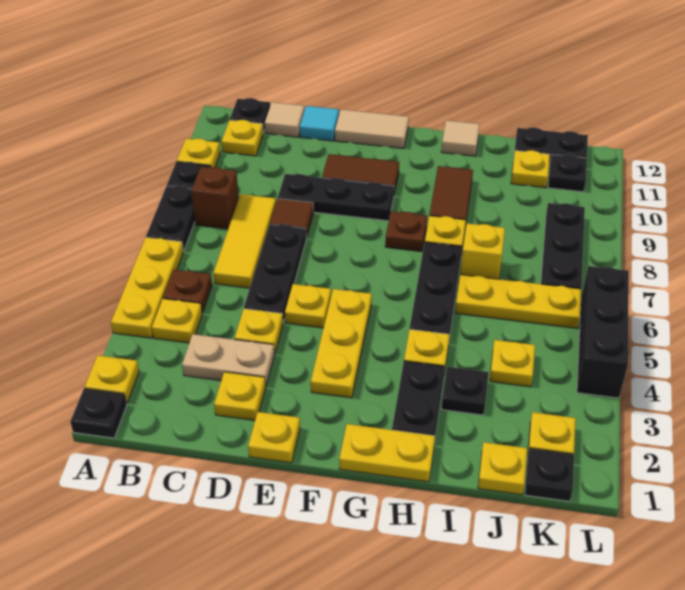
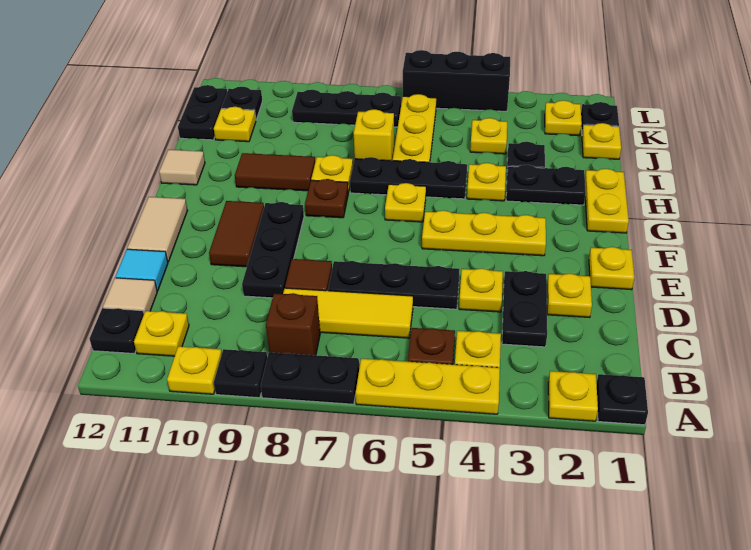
tan 1x2 plate [182,334,275,386] -> black 1x2 plate [502,271,547,347]
yellow 1x1 plate [285,284,331,328] -> yellow 1x1 plate moved to [385,183,426,222]

